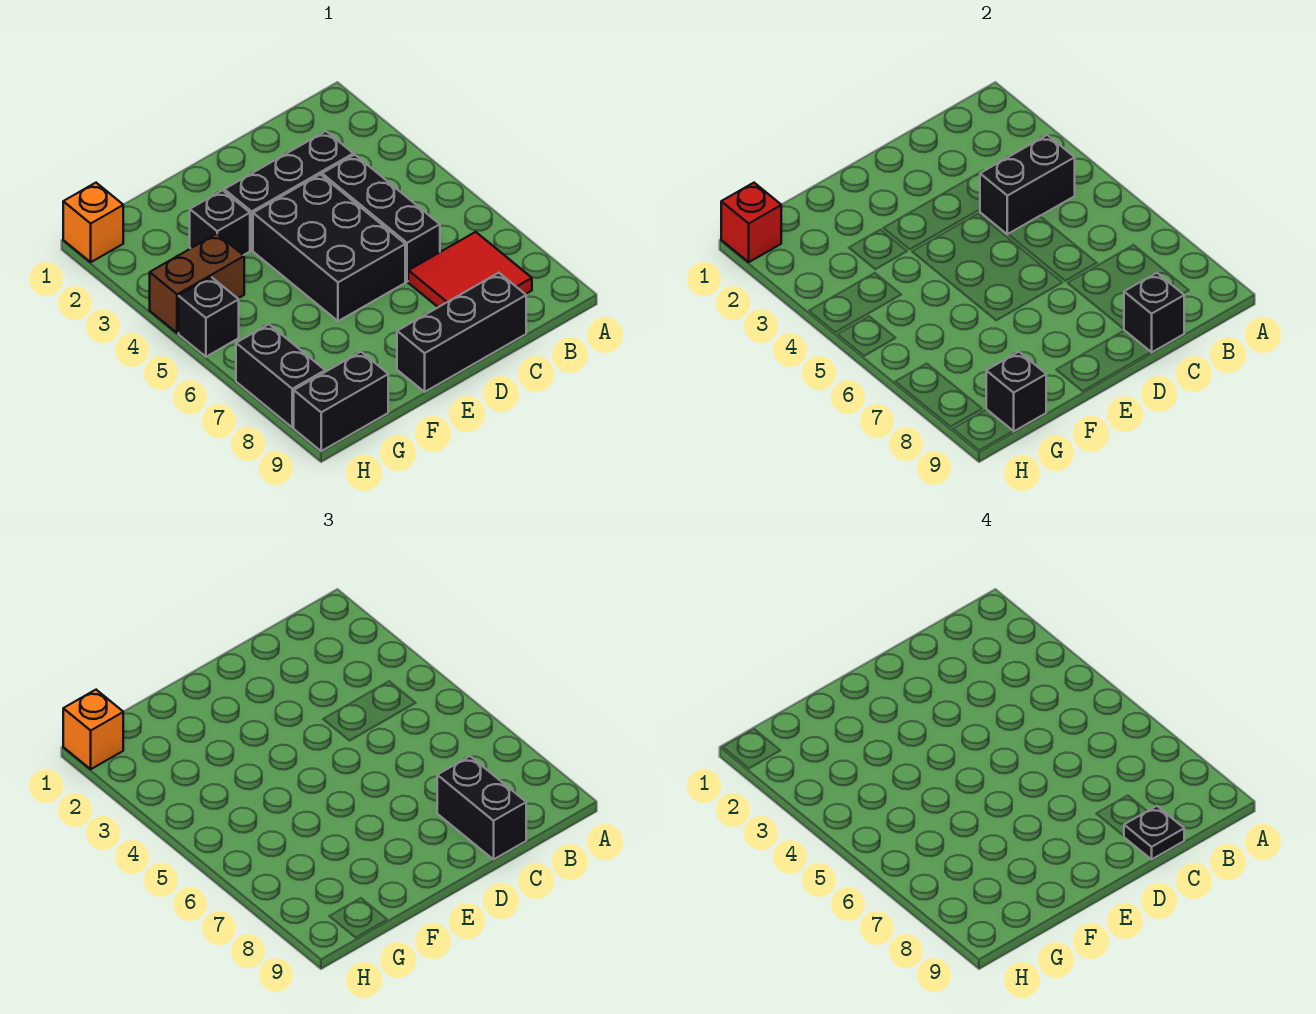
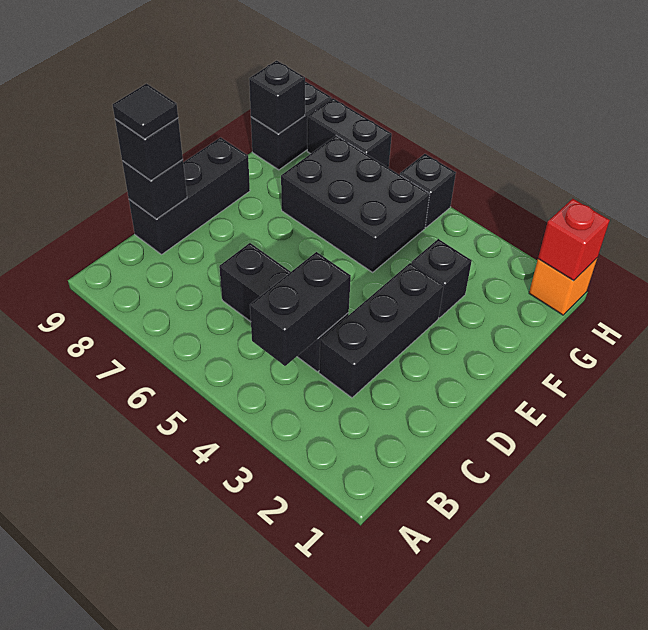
red 2x2 tile [408,232,532,307] -> none
black 1x2 brick [437,756,526,859] -> black 1x1 brick [115,118,183,181]
black 1x1 plate [1124,806,1184,859] -> black 1x1 tile [113,84,178,139]
black 2x3 brick [253,174,405,321] -> black 2x3 brick moved to [281,136,430,272]
brown 1x2 brick [150,234,244,333] -> none
orange 1x1 brick [63,690,123,769] -> none

